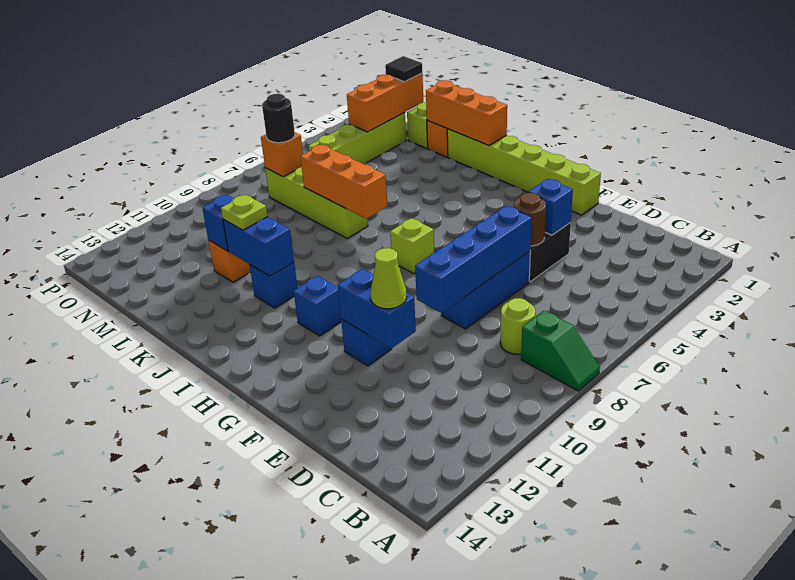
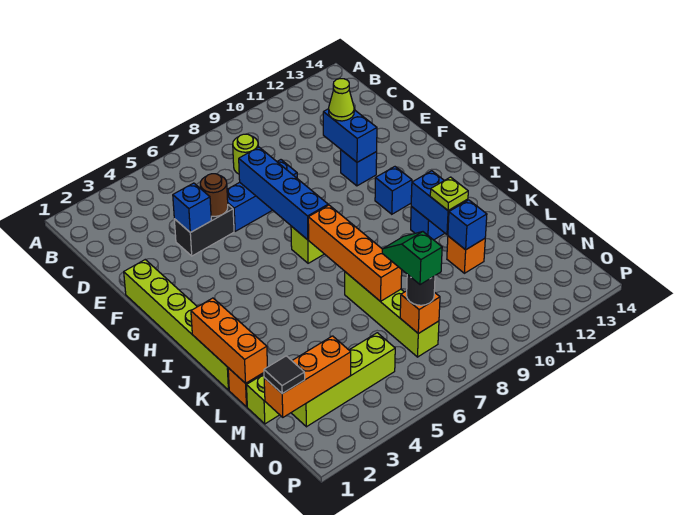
green 1x2 slope [521,311,600,391] -> green 1x2 slope moved to [382,232,442,285]
blue 1x4 brick [415,206,532,313] -> blue 1x4 brick turned to [239,147,328,240]
orange 1x3 brick [300,145,388,219] -> orange 1x4 brick [308,205,402,302]

